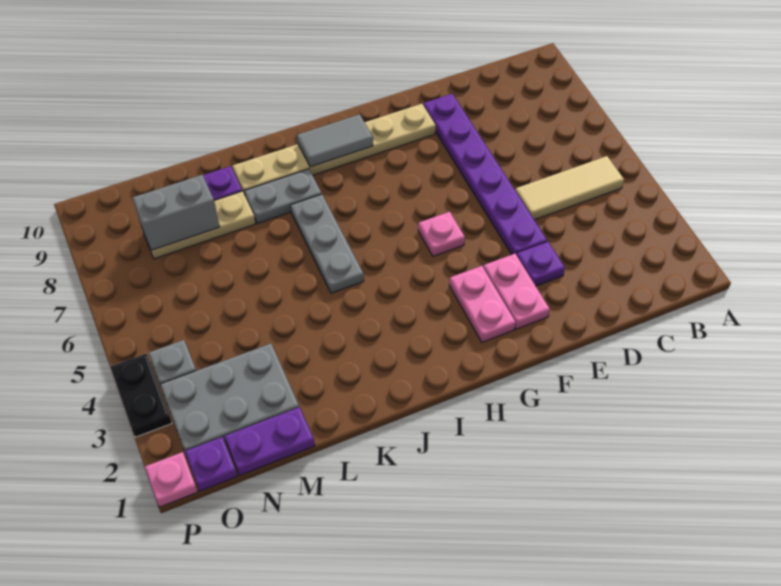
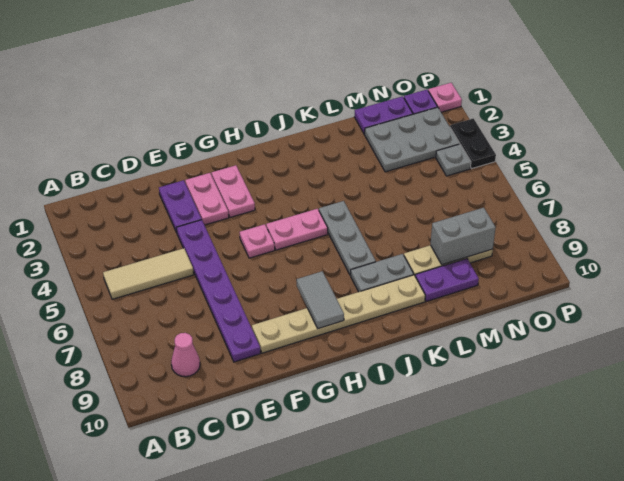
none -> pink 1x1 cone [171,333,200,377]
purple 1x1 plate [517,242,565,286] -> purple 1x2 plate [159,180,202,233]
none -> pink 1x2 plate [266,209,328,250]
grey 1x2 tile [297,114,373,167] -> grey 1x2 tile turned to [297,271,344,329]

